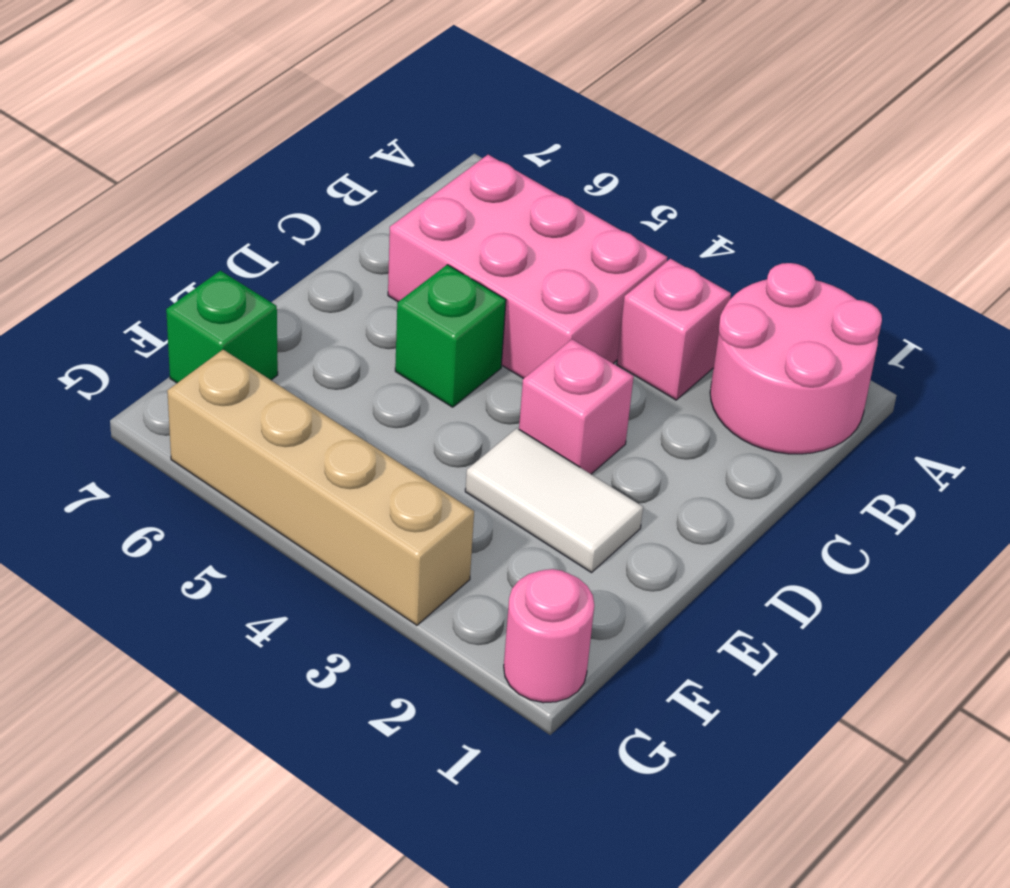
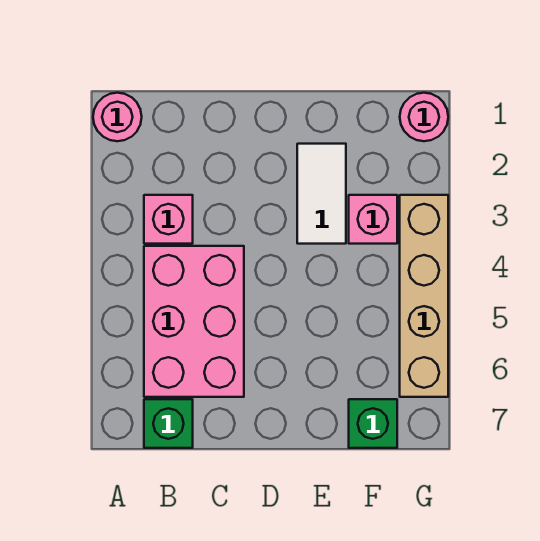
pink 2x2 round brick [710,263,882,454] -> pink 1x1 round brick [93,93,142,141]
pink 1x1 brick [519,339,634,474] -> pink 1x1 brick moved to [349,195,397,244]
green 1x1 brick [395,265,506,407] -> green 1x1 brick moved to [144,399,193,448]

